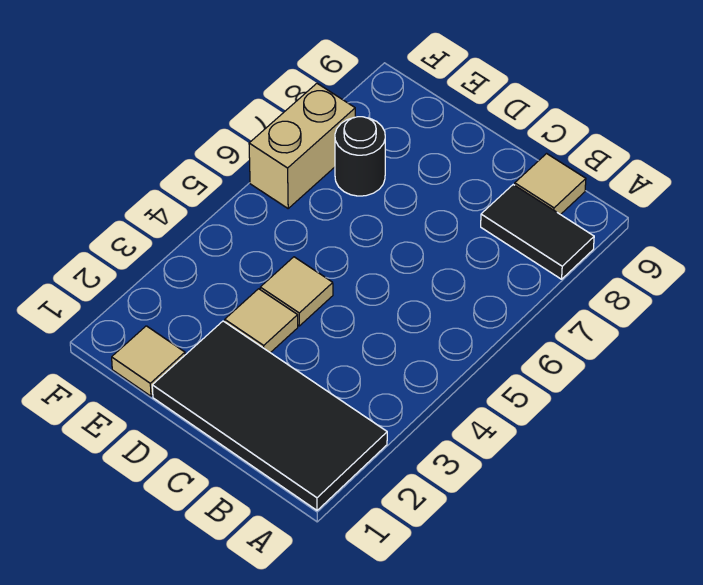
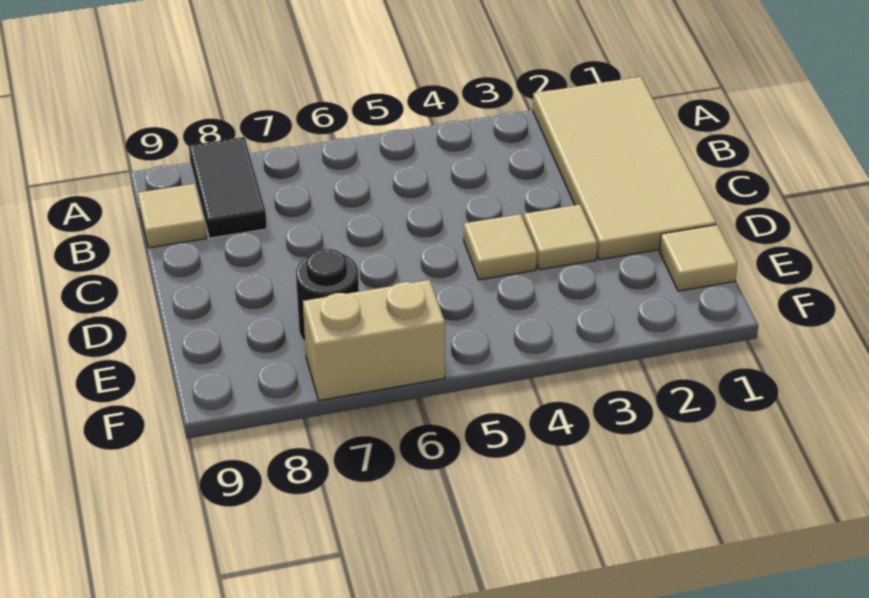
black 2x4 tile [152,321,387,510] -> tan 2x4 tile [533,77,716,260]

